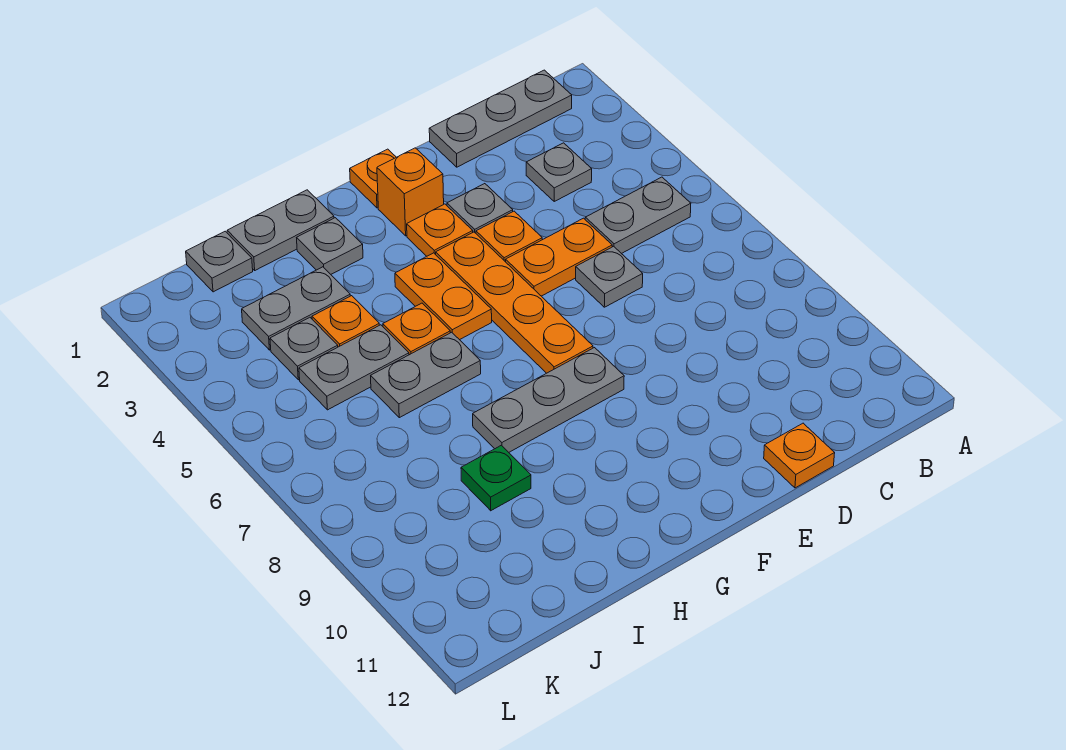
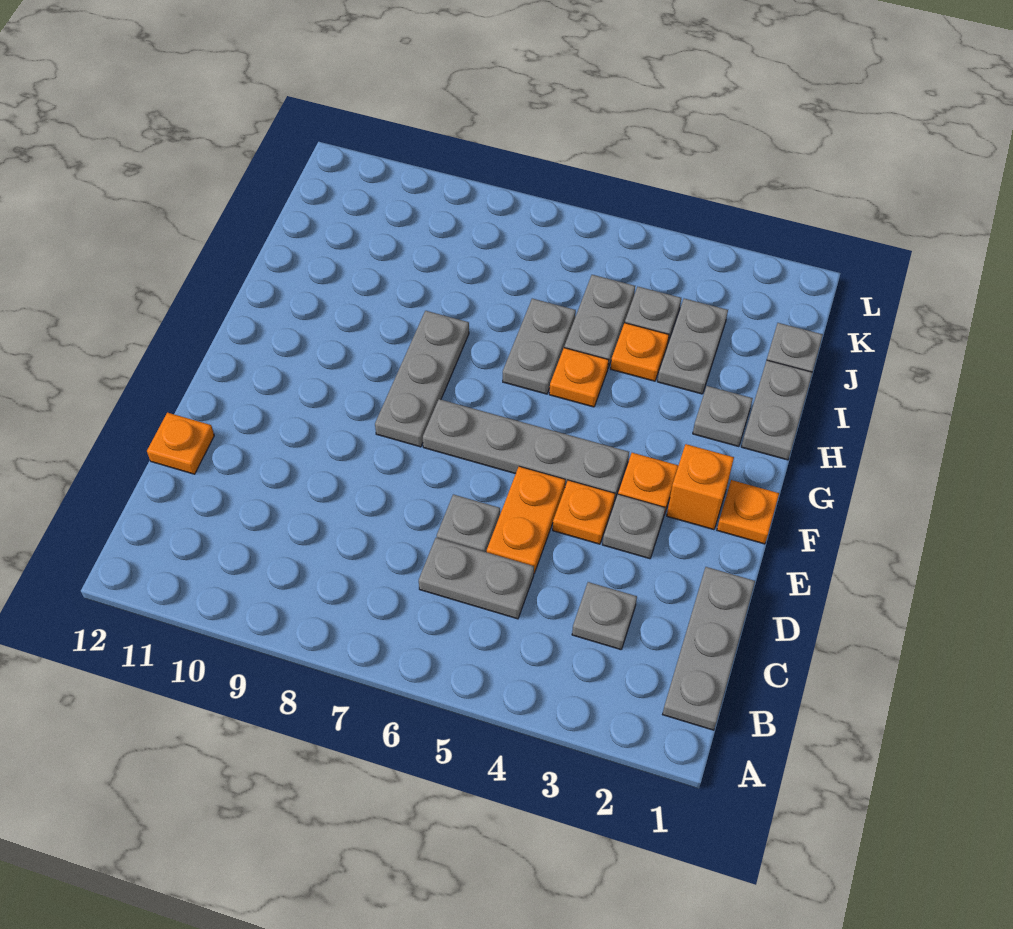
grey 1x2 plate [585,177,691,254] -> grey 1x2 plate turned to [419,538,534,619]
orange 1x4 plate [436,232,593,373] -> grey 1x4 plate [423,399,629,501]
orange 1x2 plate [395,253,492,340] -> none
green 1x1 plate [461,445,531,511] -> none

